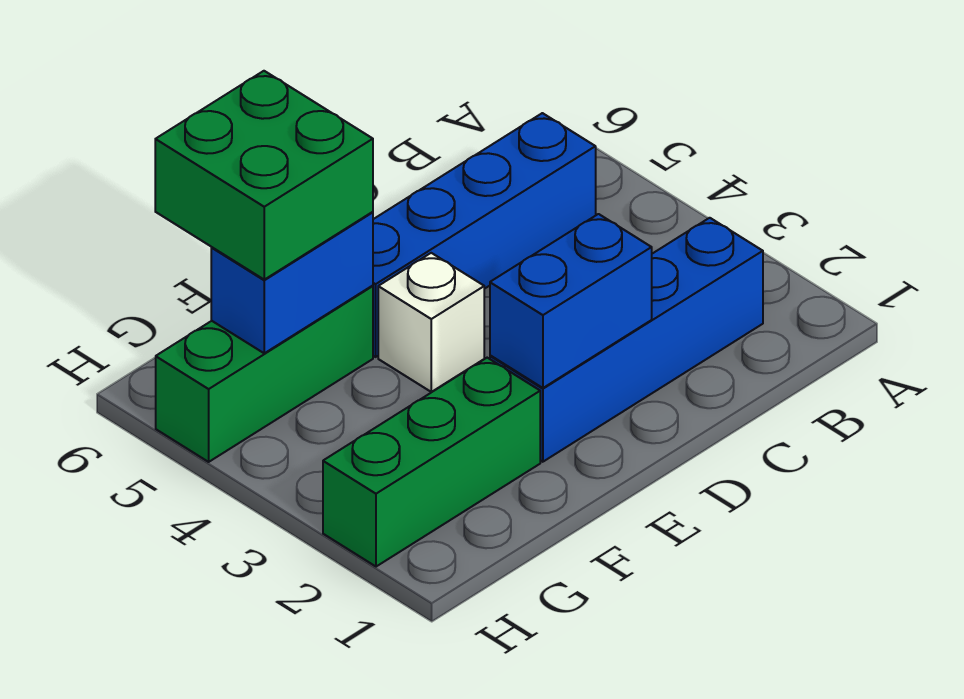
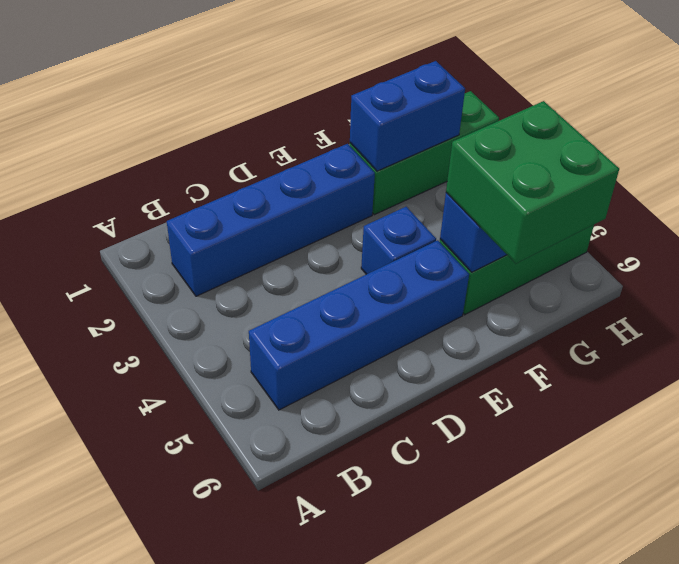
blue 1x2 brick [490,214,652,388] -> blue 1x2 brick moved to [350,61,465,171]
white 1x1 brick [378,253,484,392] -> blue 1x1 brick [361,207,436,274]

